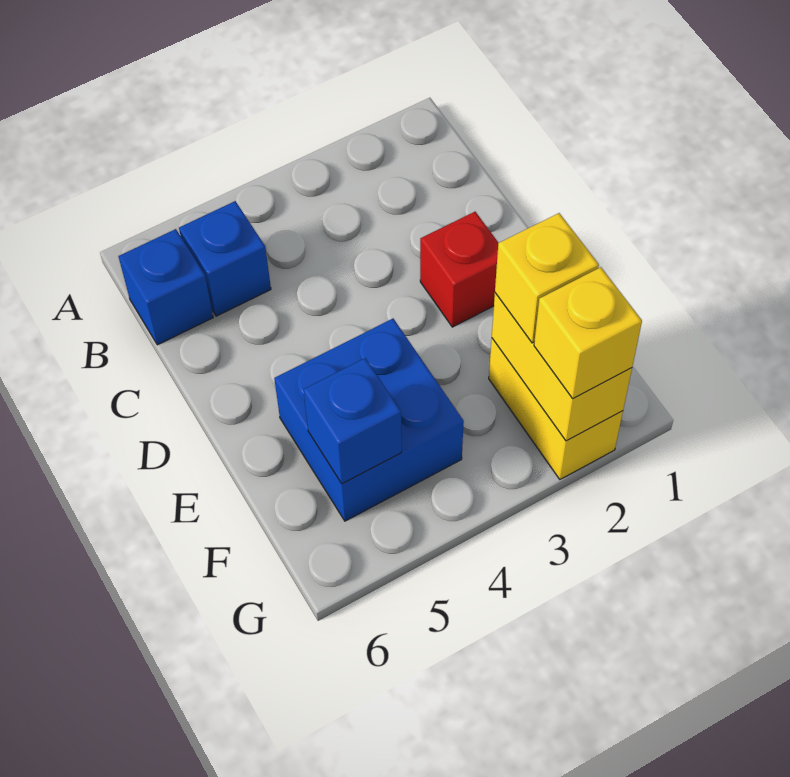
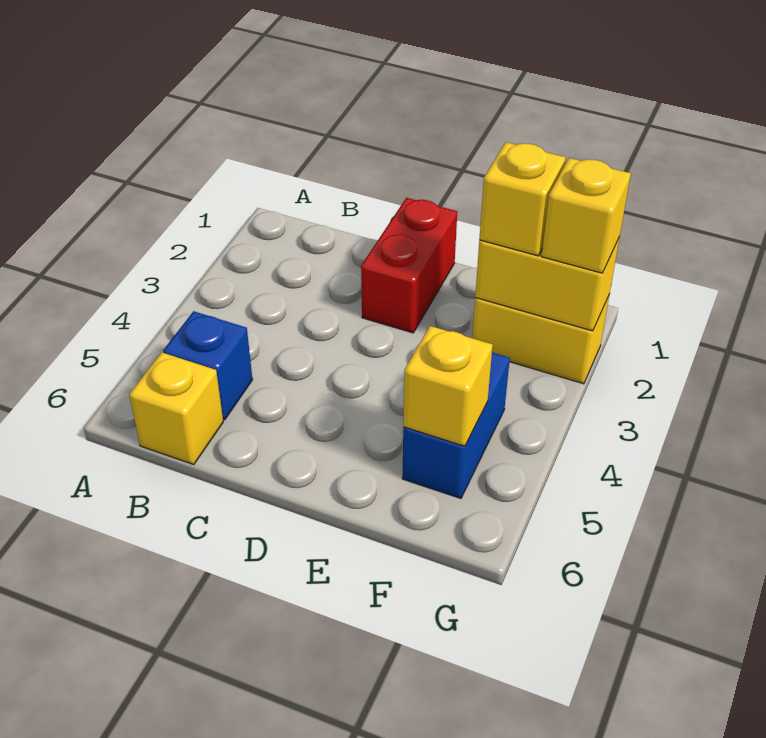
blue 1x1 brick [118,229,213,345] -> yellow 1x1 brick [129,352,223,465]
red 1x1 brick [420,212,498,327] -> red 1x2 brick [361,198,457,333]
blue 2x2 brick [274,319,464,521] -> blue 1x2 brick [402,352,510,498]
blue 1x1 brick [303,358,402,484] -> yellow 1x1 brick [403,326,493,446]

